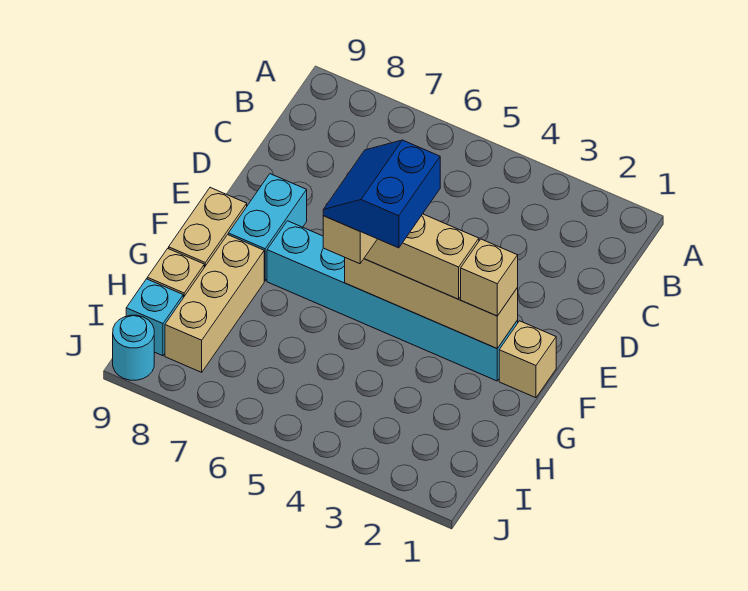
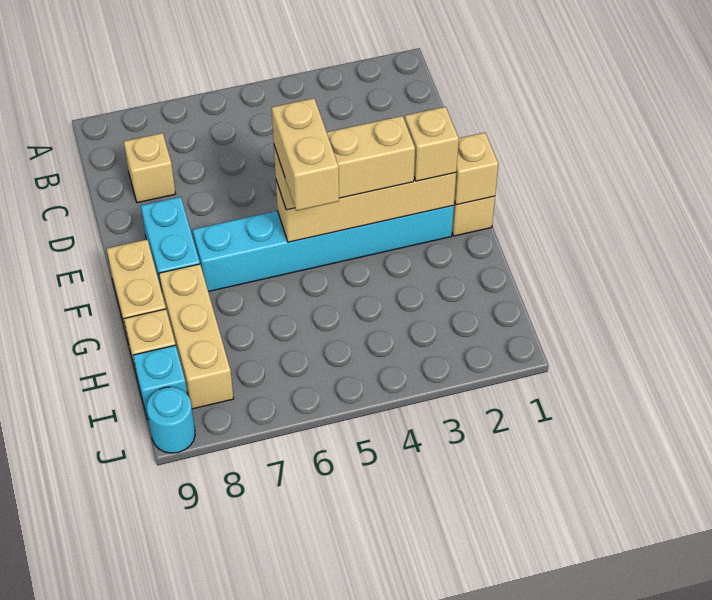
none -> tan 1x1 brick [124,133,176,203]
none -> tan 1x1 brick [454,133,499,205]
blue 2x2 slope [323,140,440,248] -> none

